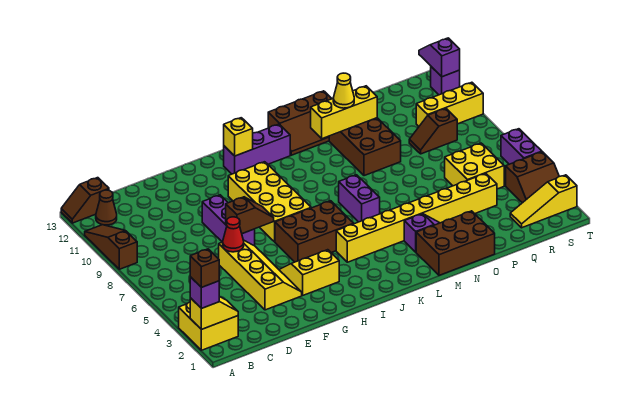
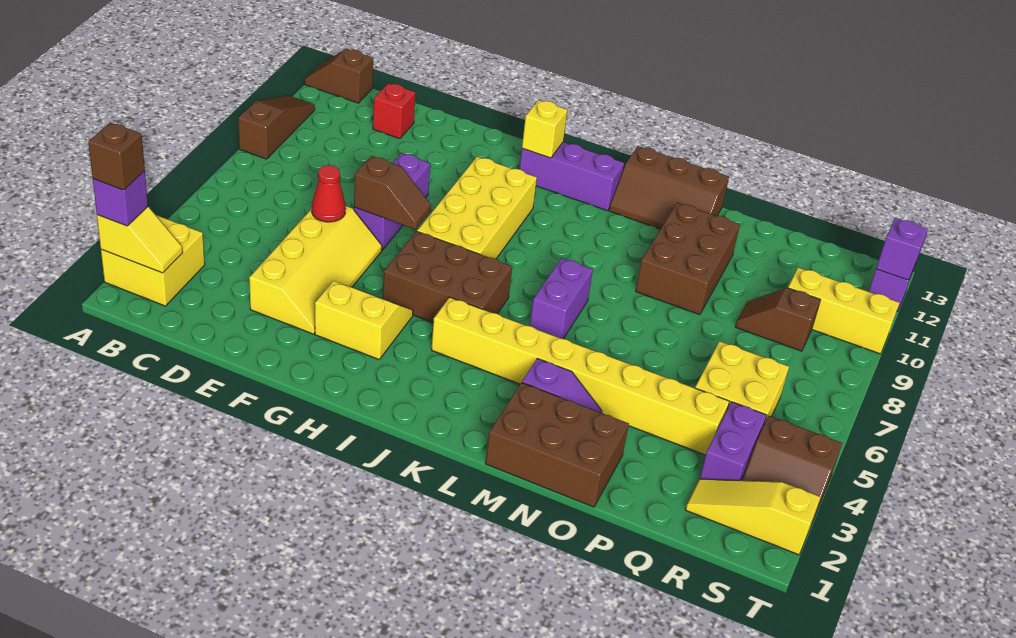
brown 1x1 cone [96,190,117,225] -> none
none -> red 1x1 brick [373,83,416,139]
yellow 1x3 brick [311,86,377,139] -> none
yellow 1x1 cone [333,73,354,108] -> none
purple 1x2 brick [501,129,542,164] -> purple 1x2 brick moved to [700,402,767,480]

